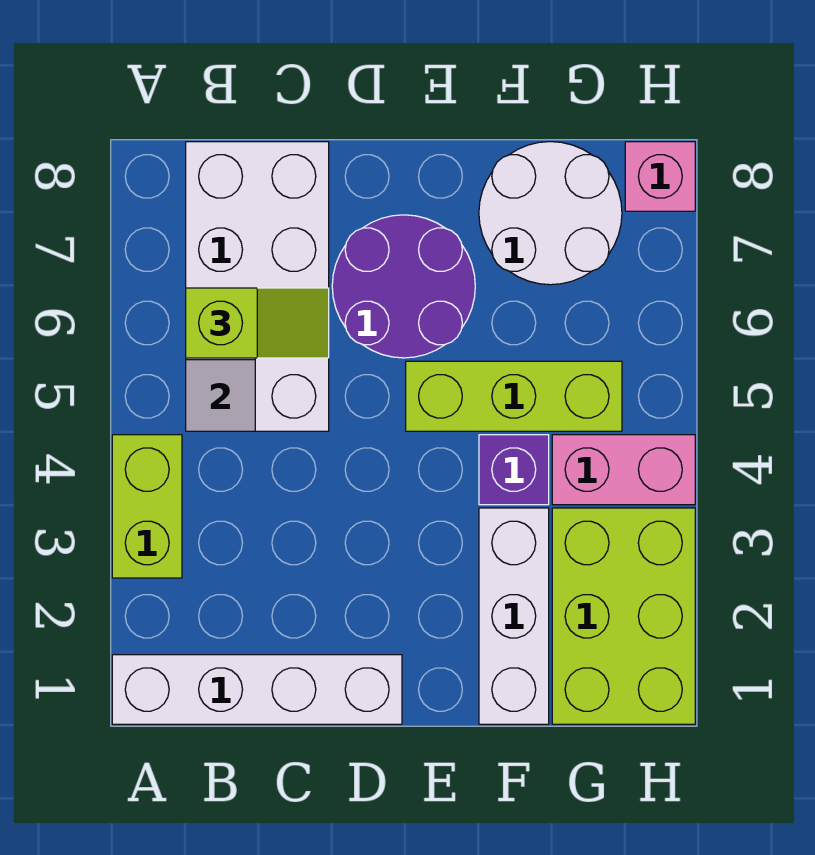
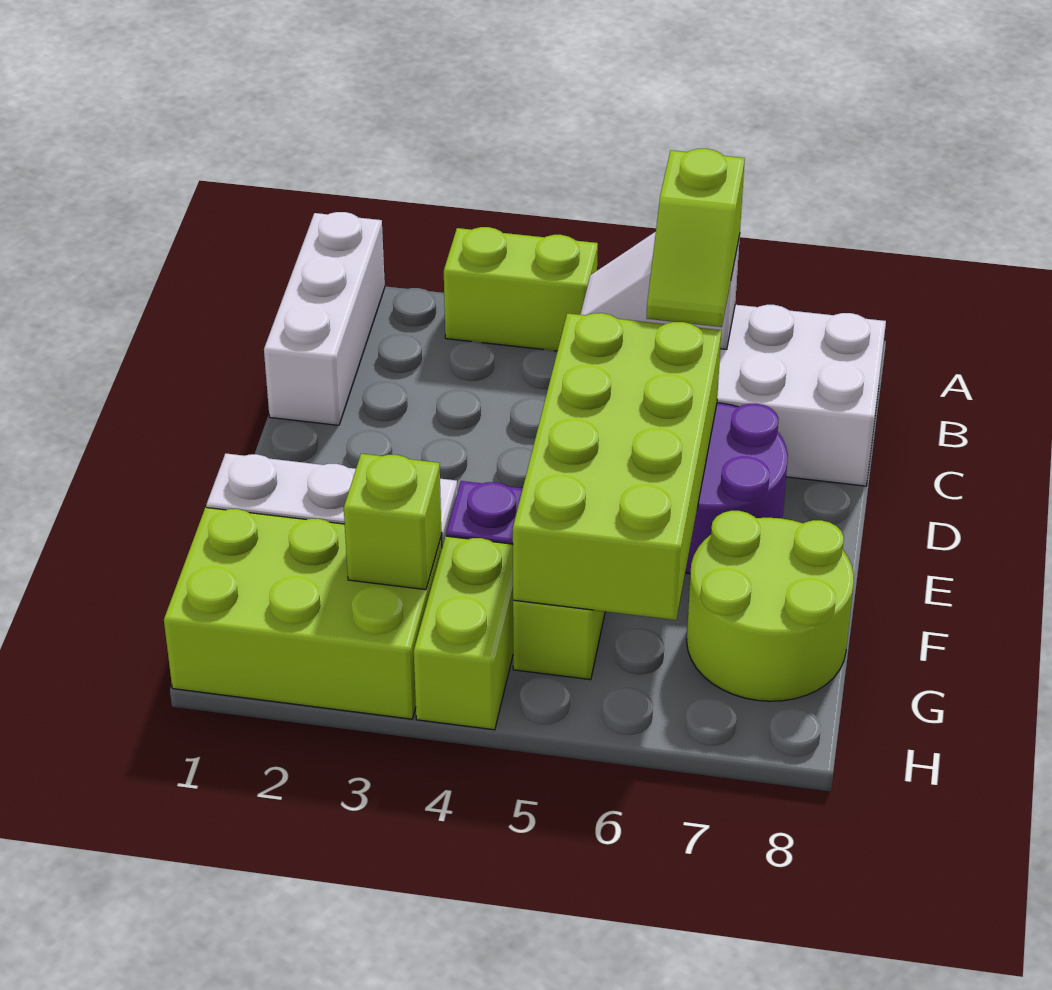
white 1x4 brick [112,655,402,724] -> white 1x3 brick [264,212,385,425]
none -> lime 2x4 brick [513,313,721,620]
white 2x2 round brick [479,142,622,285] -> lime 2x2 round brick [687,511,854,701]
none -> lime 1x1 brick [344,454,442,590]
pink 1x2 brick [552,435,695,505] -> lime 1x2 brick [414,536,513,730]
pink 1x1 brick [625,142,695,211] -> none

